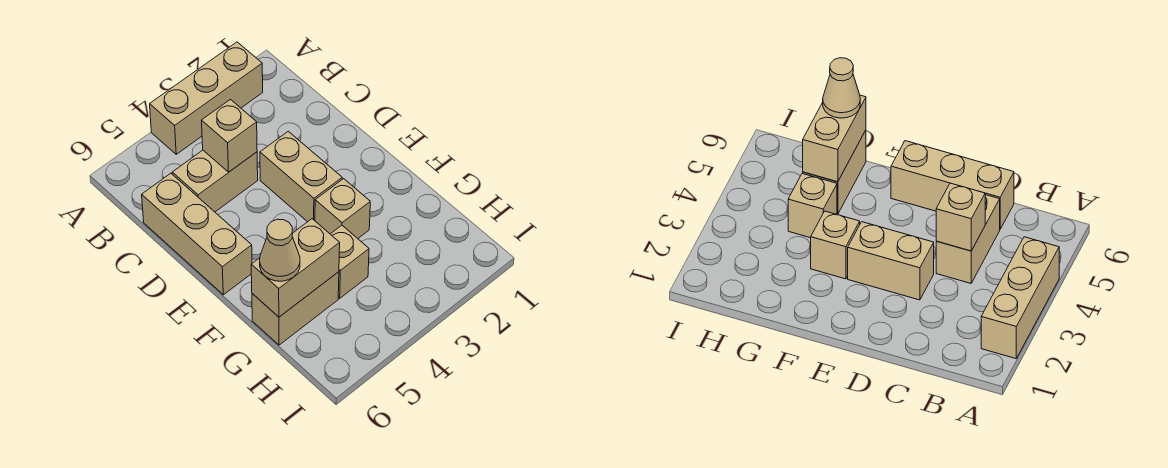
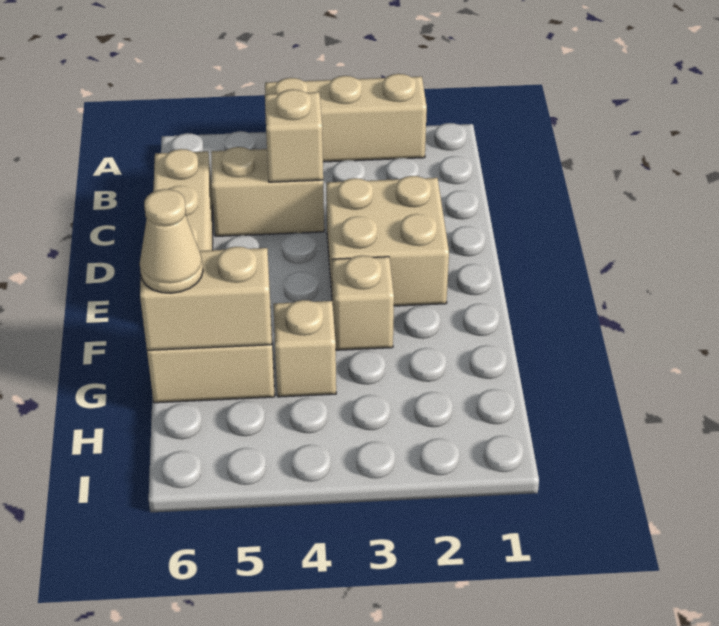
tan 1x2 brick [260,131,342,222] -> tan 2x2 brick [326,176,449,306]

